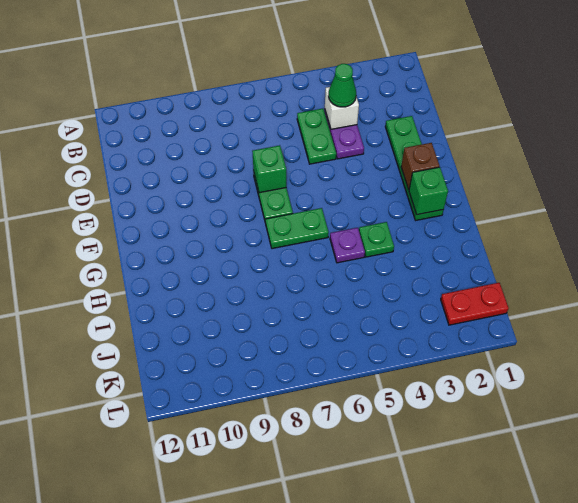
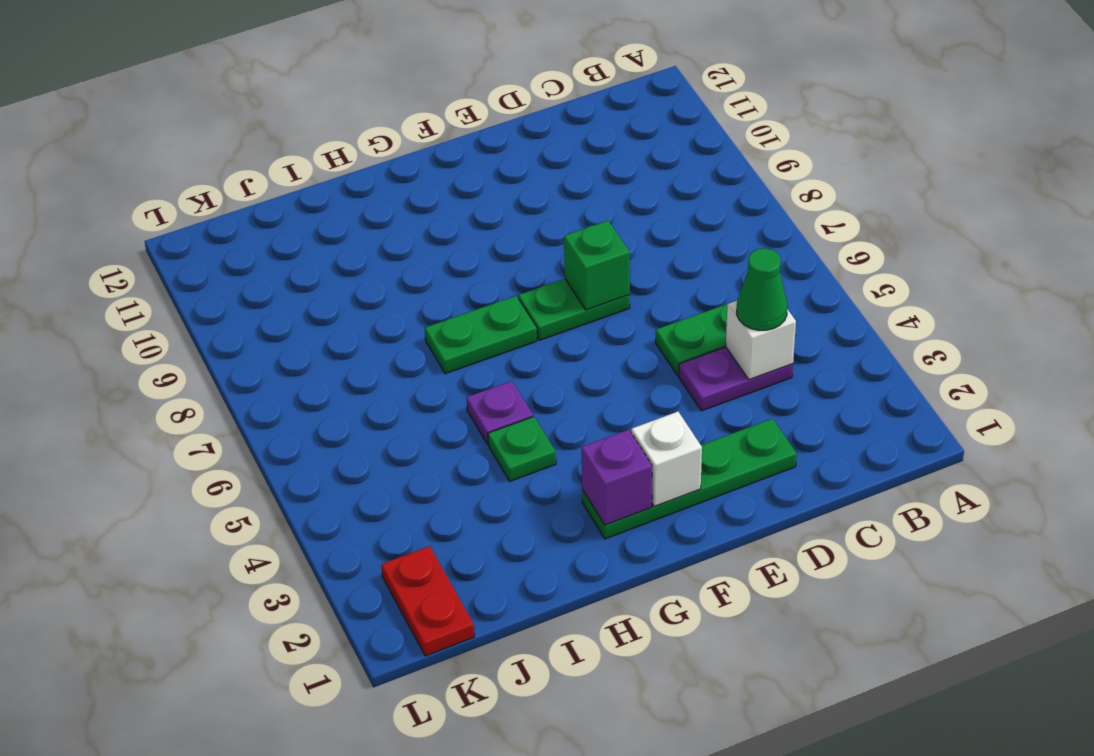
brown 1x1 brick [401,143,440,190] -> white 1x1 brick [631,412,702,507]
green 1x1 brick [409,167,448,215] -> purple 1x1 brick [582,429,652,525]
green 1x2 plate [265,208,329,249] -> green 1x2 plate turned to [425,296,537,374]

